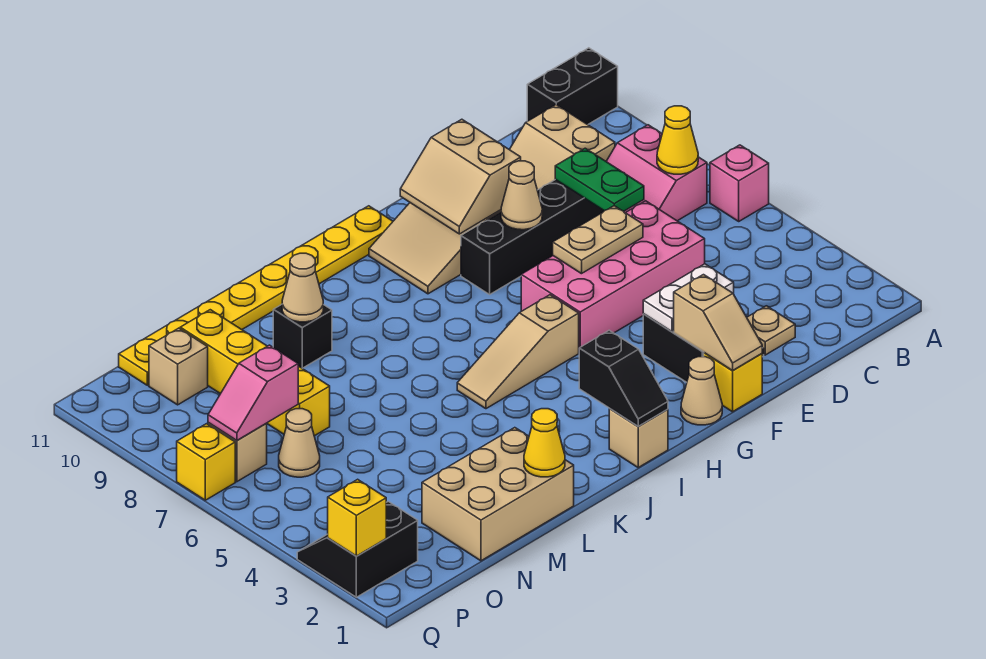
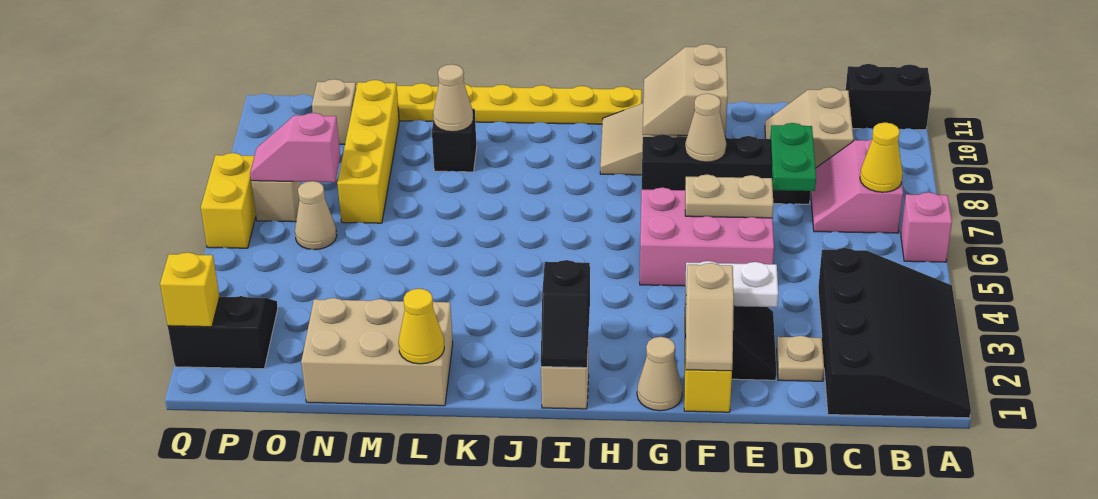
none -> black 3x4 slope [818,248,971,418]
pink 2x4 brick [521,201,705,348] -> pink 2x3 brick [640,188,774,286]
tan 1x3 slope [457,295,579,409] -> none
yellow 1x1 brick [177,424,235,500] -> yellow 1x2 brick [201,153,256,248]

